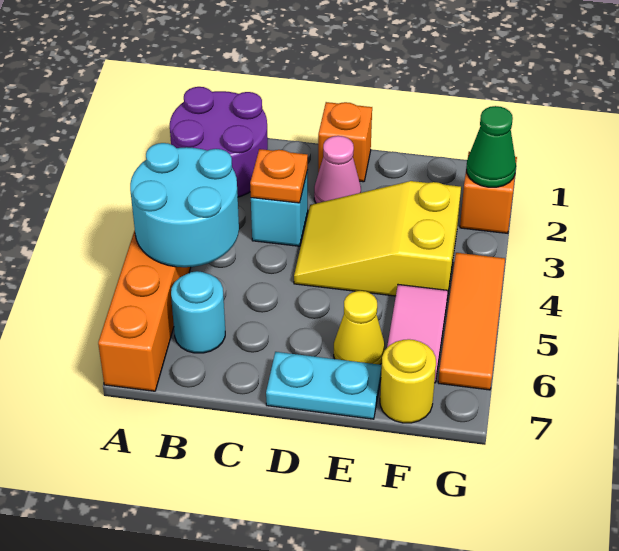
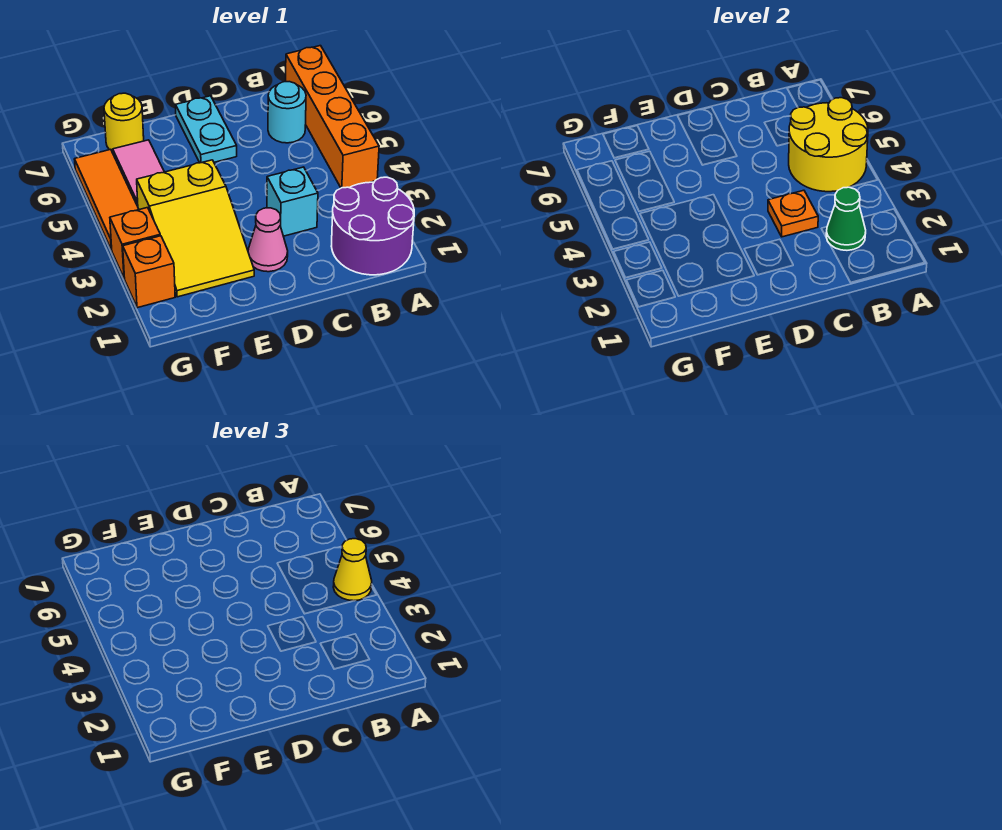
cyan 2x2 round brick [130,143,239,267] -> yellow 2x2 round brick [789,98,868,192]
orange 1x1 brick [318,102,372,182] -> orange 1x1 brick moved to [110,208,160,278]
yellow 2x3 slope [294,181,461,298] -> yellow 2x3 slope turned to [137,160,254,297]
cyan 1x2 plate [266,352,381,419] -> cyan 1x2 plate turned to [176,96,237,163]
yellow 1x1 cone [334,291,385,365] -> yellow 1x1 cone moved to [333,539,372,601]
green 1x1 cone [466,106,516,187] -> green 1x1 cone moved to [826,187,866,250]

